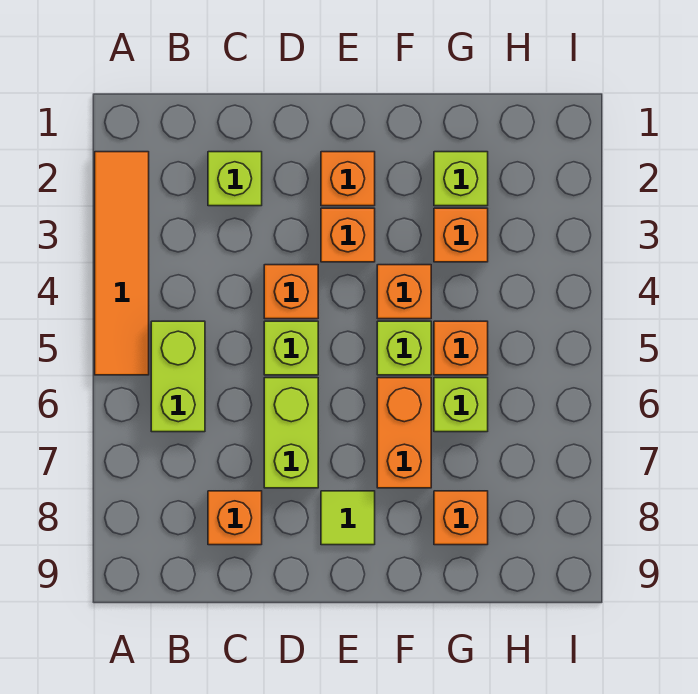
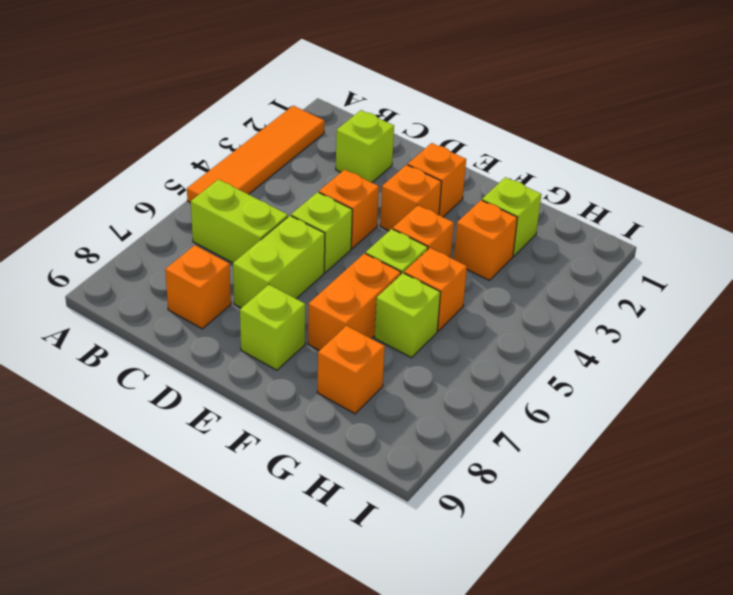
lime 1x2 brick [151,321,205,432] -> lime 1x2 brick turned to [191,179,288,263]
lime 1x1 tile [321,491,375,545] -> lime 1x1 brick [240,285,305,370]

